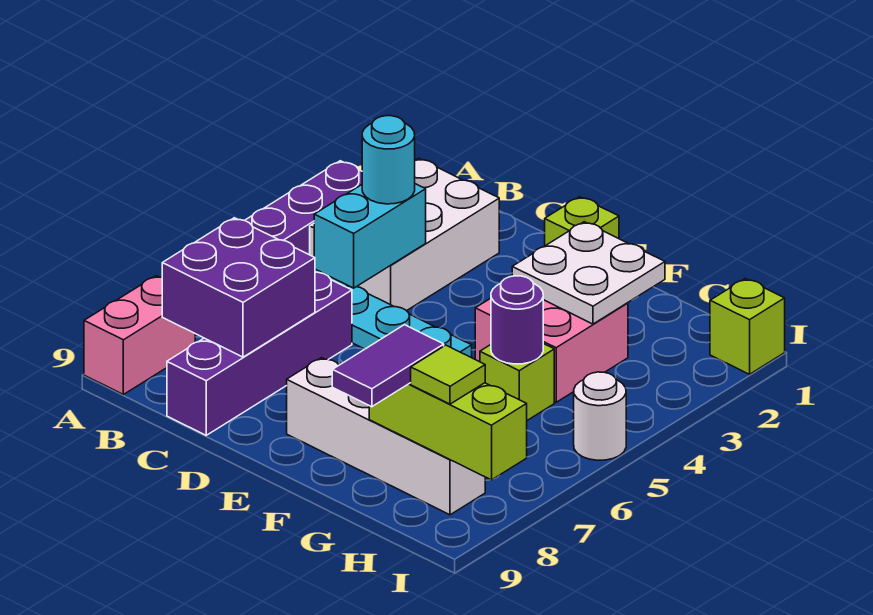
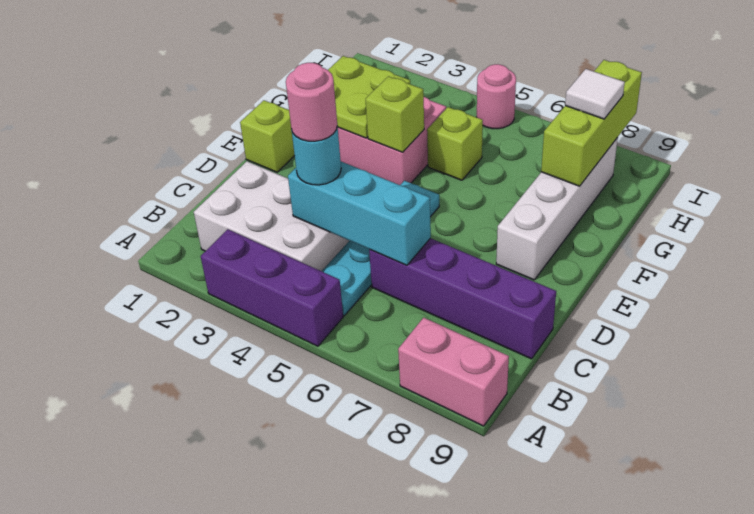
purple 2x2 brick [162,218,315,357] -> none
cyan 1x2 brick [314,184,426,288] -> cyan 1x3 brick [288,162,431,265]
none -> pink 1x1 round brick [286,63,337,141]
white 2x2 plate [512,222,665,324] -> lime 2x2 plate [328,56,410,138]
purple 1x1 round brick [491,276,543,364] -> none
purple 1x2 tile [332,325,444,407] -> none
lime 1x1 tile [411,345,485,404] -> white 1x1 tile [565,69,625,119]
lime 1x1 brick [710,279,785,374] -> lime 1x1 brick moved to [366,76,424,152]
white 1x1 round brick [574,372,626,460] -> pink 1x1 round brick [477,64,516,129]

